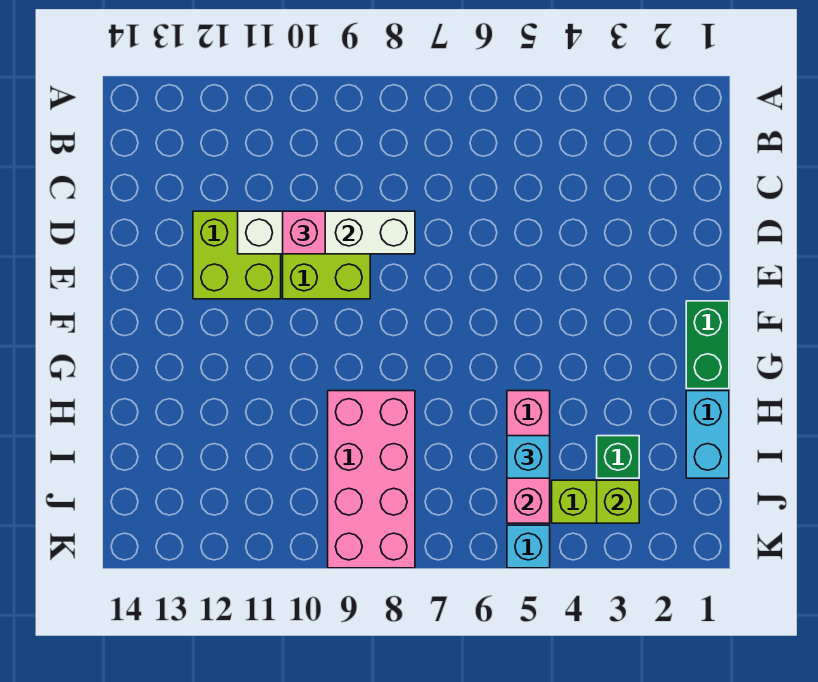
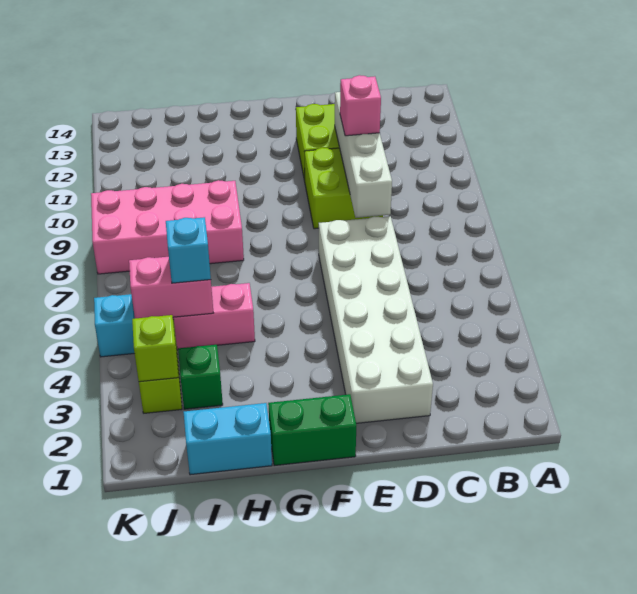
none -> white 2x6 brick [319,216,433,423]

